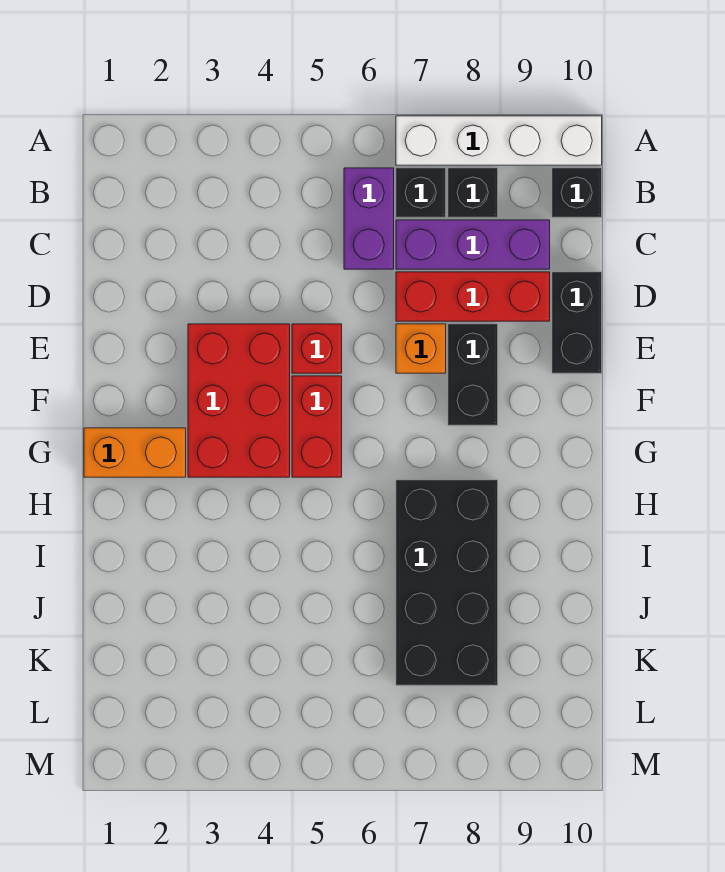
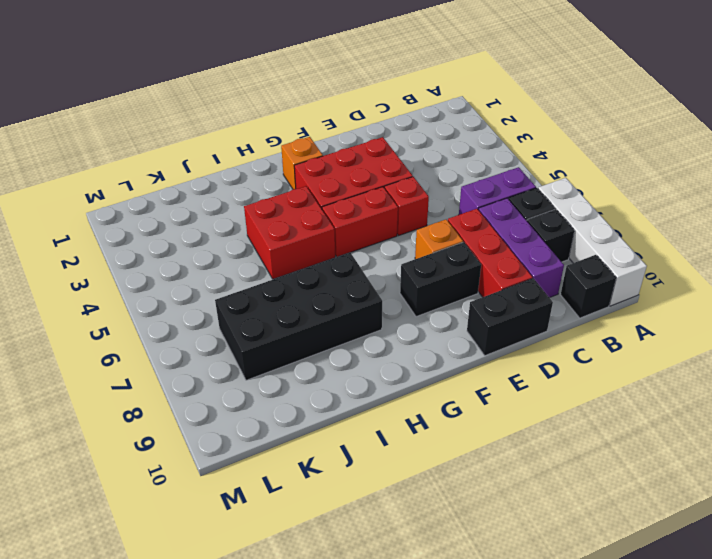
orange 1x2 brick [84,428,186,477] -> orange 1x1 brick [281,137,323,189]
none -> red 2x2 brick [244,186,335,279]

